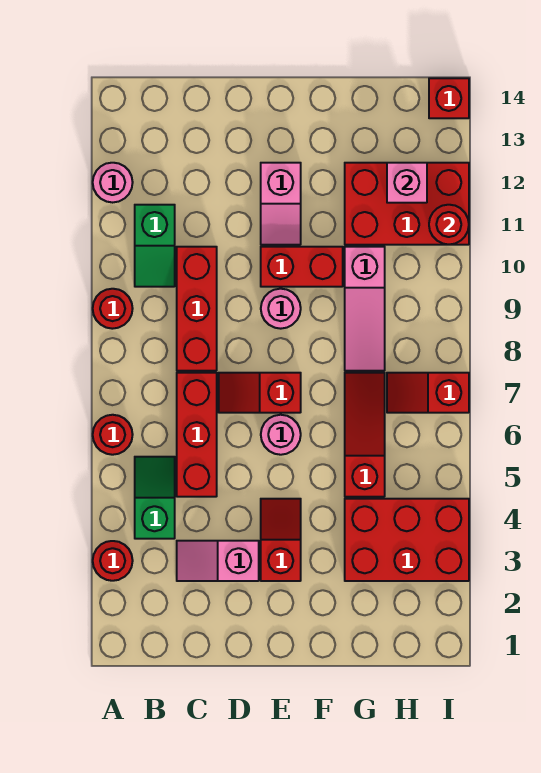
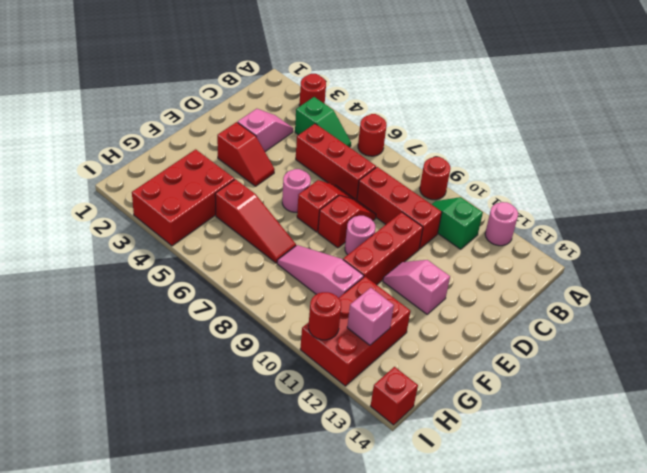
red 1x2 brick [261,247,343,287] -> red 1x3 brick [343,212,423,285]
red 1x2 slope [387,373,469,413] -> red 1x2 slope moved to [318,196,376,248]

